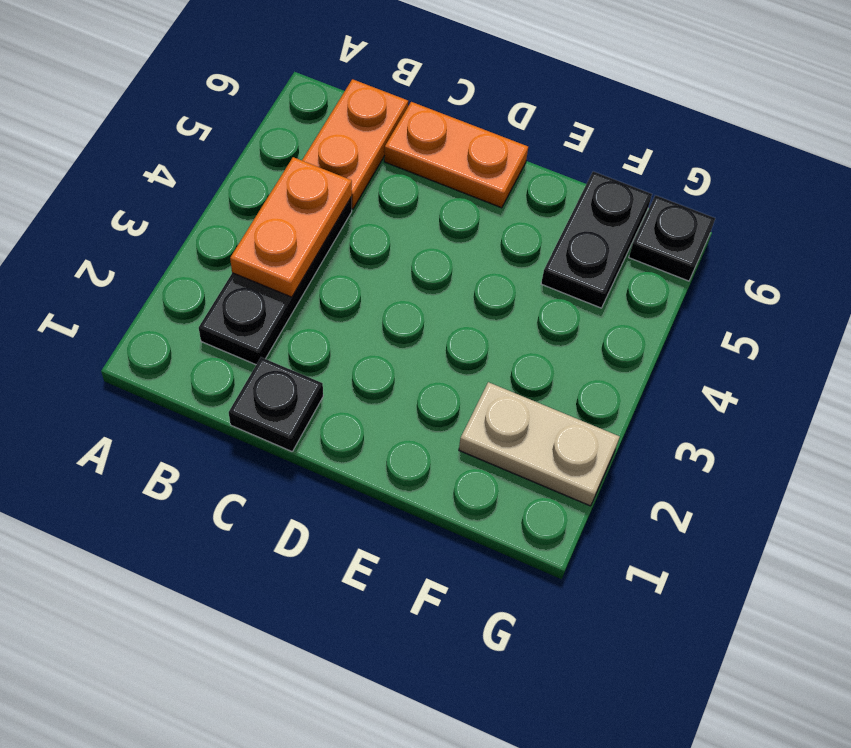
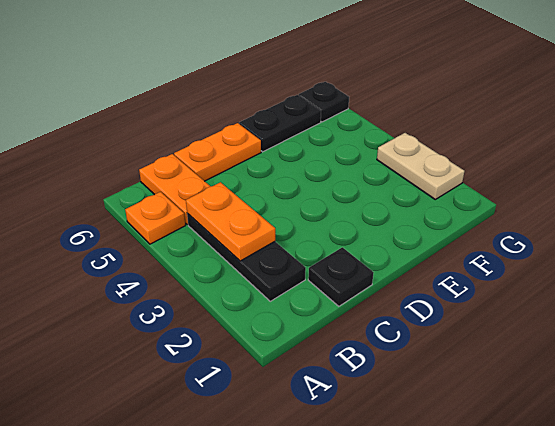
none -> orange 1x1 plate [125,192,185,244]
tan 1x2 plate [459,382,620,506] -> tan 1x2 plate turned to [377,133,465,199]
black 1x2 plate [541,171,652,308] -> black 1x2 plate turned to [239,95,321,152]

